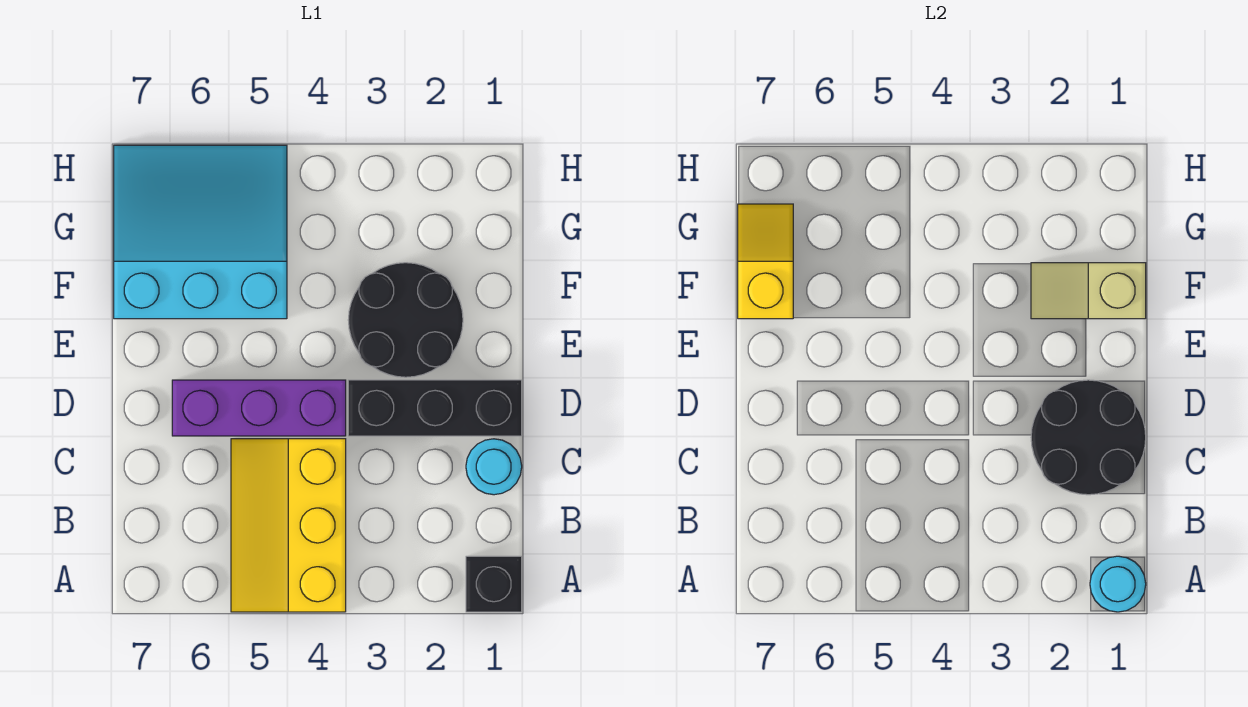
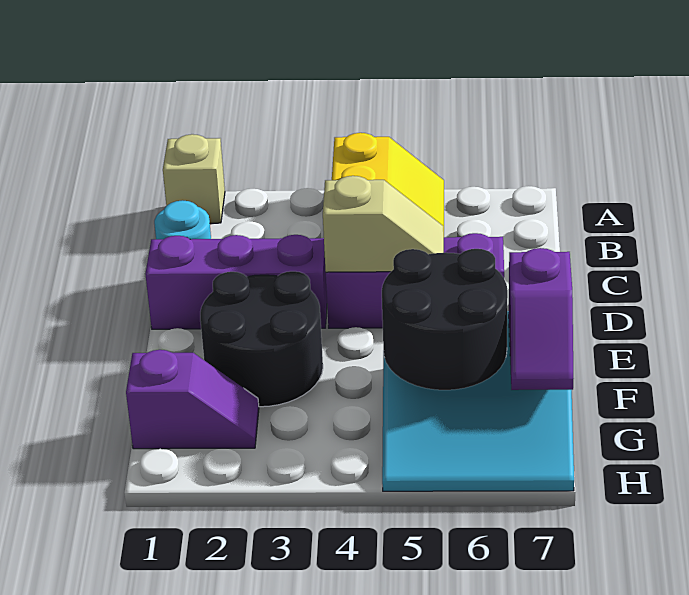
black 1x1 brick [466,556,522,612] -> tan 1x1 brick [163,134,225,223]
cyan 1x1 round brick [1090,556,1146,612] -> none
black 2x2 round brick [1031,380,1146,495] -> black 2x2 round brick moved to [382,249,508,390]
black 1x3 brick [348,380,522,436] -> purple 1x3 brick [145,235,327,329]
tan 1x2 slope [1031,263,1146,319] -> tan 1x2 slope moved to [323,176,444,272]
yellow 1x2 slope [738,204,793,319] -> purple 1x2 slope [509,248,573,390]
none -> purple 1x2 slope [126,350,259,449]

